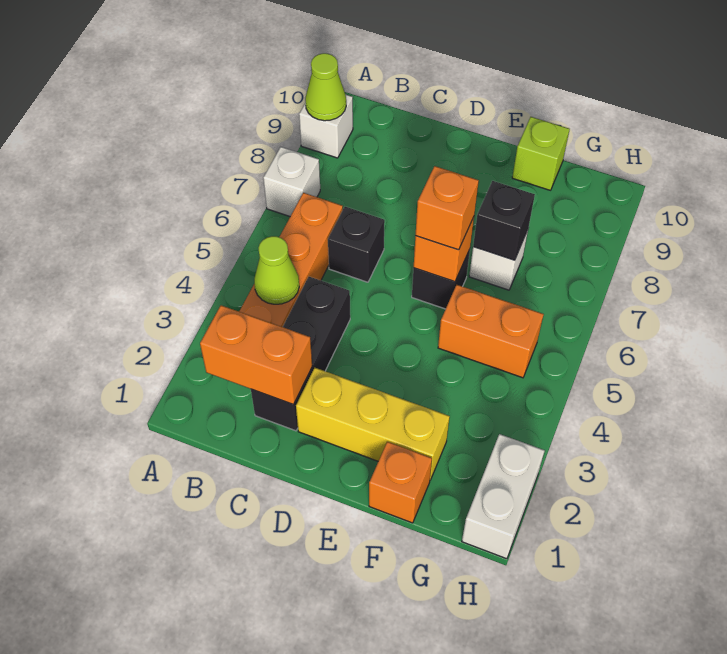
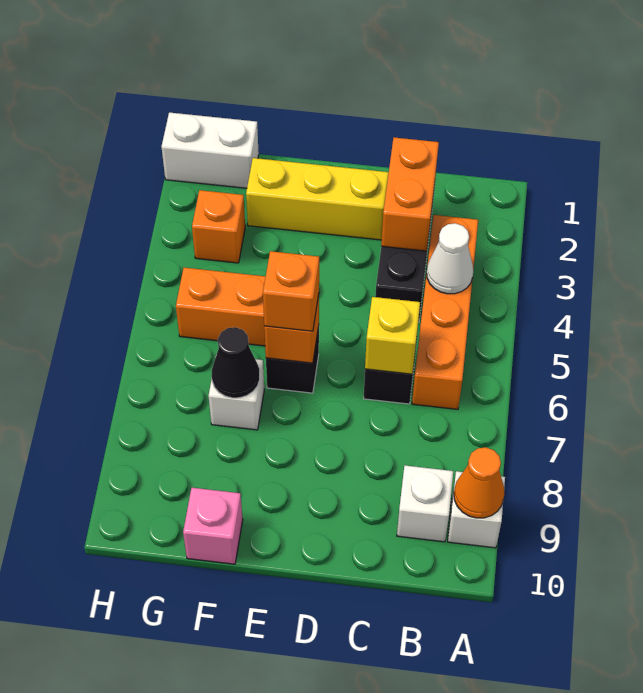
white 1x1 brick [263,147,320,216] -> white 1x1 brick moved to [397,465,453,542]
lime 1x1 cone [305,53,346,121] -> orange 1x1 cone [454,447,504,518]
orange 1x2 brick [200,305,312,405] -> orange 1x2 brick turned to [381,137,439,251]
lime 1x1 cone [254,236,299,304] -> white 1x1 cone [427,223,473,294]
none -> yellow 1x1 brick [365,297,420,374]
orange 1x1 brick [369,442,432,523] -> orange 1x1 brick moved to [192,190,245,263]
black 1x1 brick [473,181,535,260] -> black 1x1 cone [212,327,260,398]
lime 1x1 brick [512,117,570,190] -> pink 1x1 brick [183,488,243,564]
white 1x2 brick [462,434,545,559] -> white 1x2 brick turned to [162,112,259,188]

